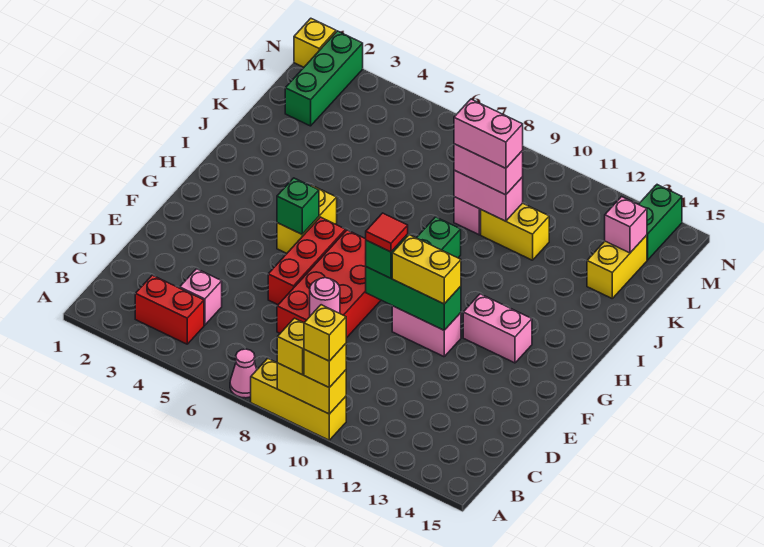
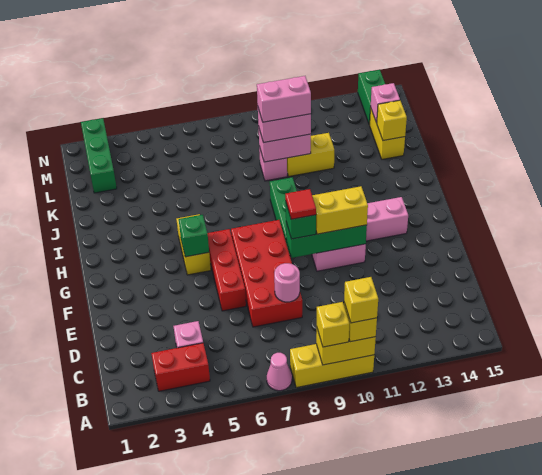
yellow 1x1 brick [294,18,336,67] -> yellow 1x1 brick moved to [377,100,407,141]

